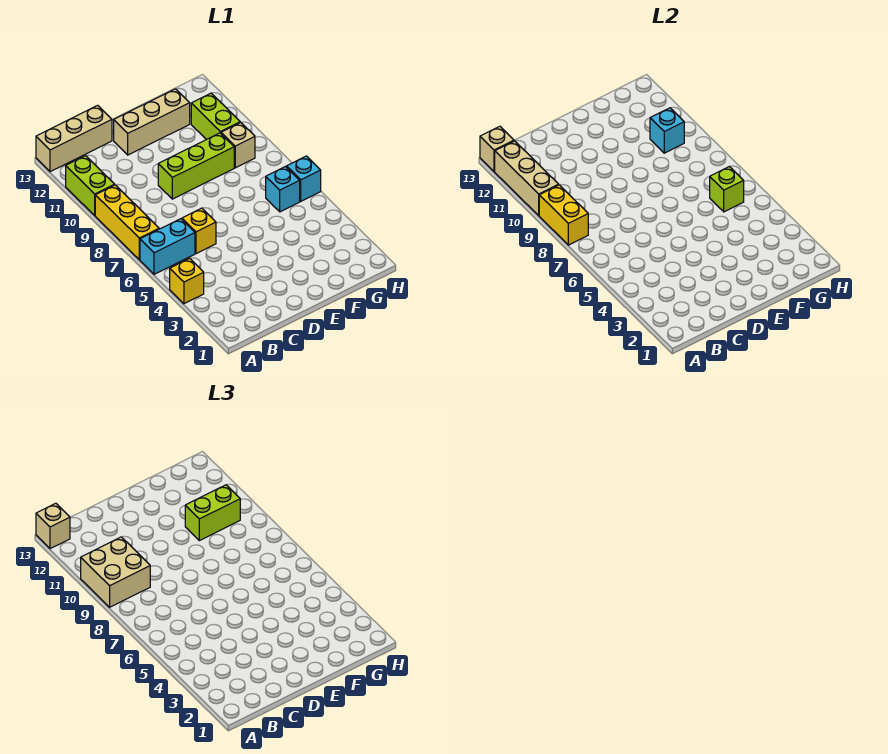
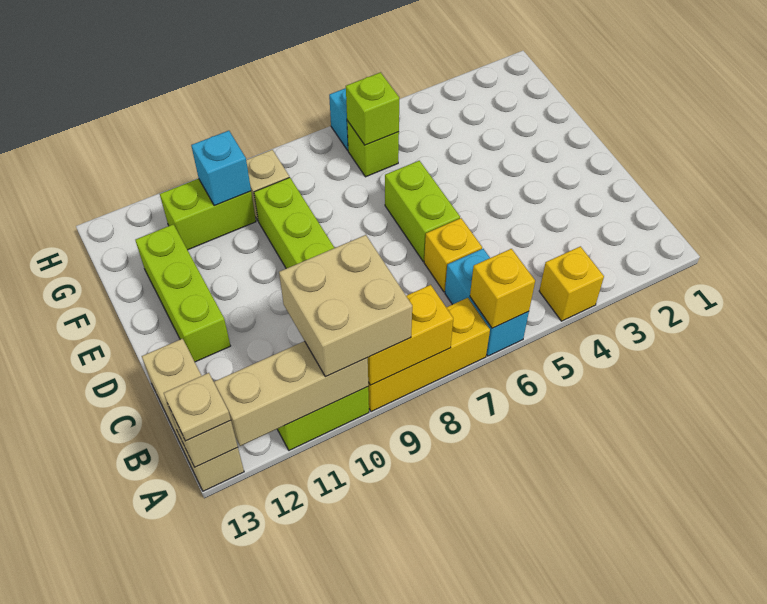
none -> yellow 1x1 brick [470,249,535,328]
tan 1x1 brick [36,503,70,549] -> tan 1x1 plate [164,373,231,441]
tan 1x3 brick [114,89,190,155] -> lime 1x3 brick [135,224,230,362]
lime 1x2 brick [185,485,240,541] -> lime 1x2 brick moved to [385,161,460,261]
cyan 1x1 brick [266,167,300,212] -> lime 1x1 brick [347,121,399,177]

